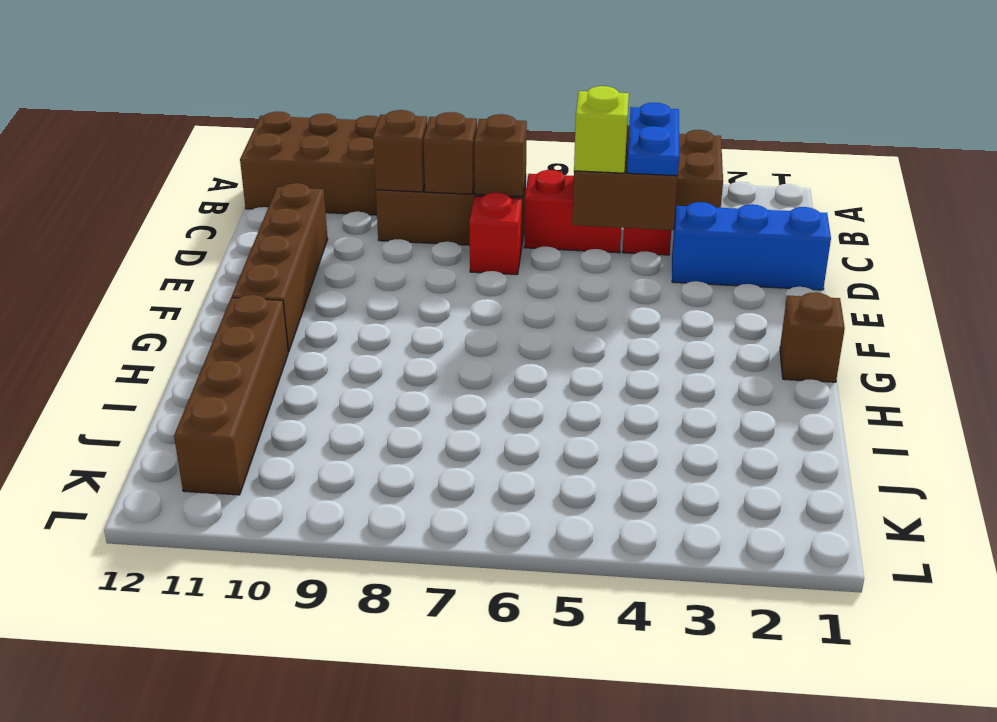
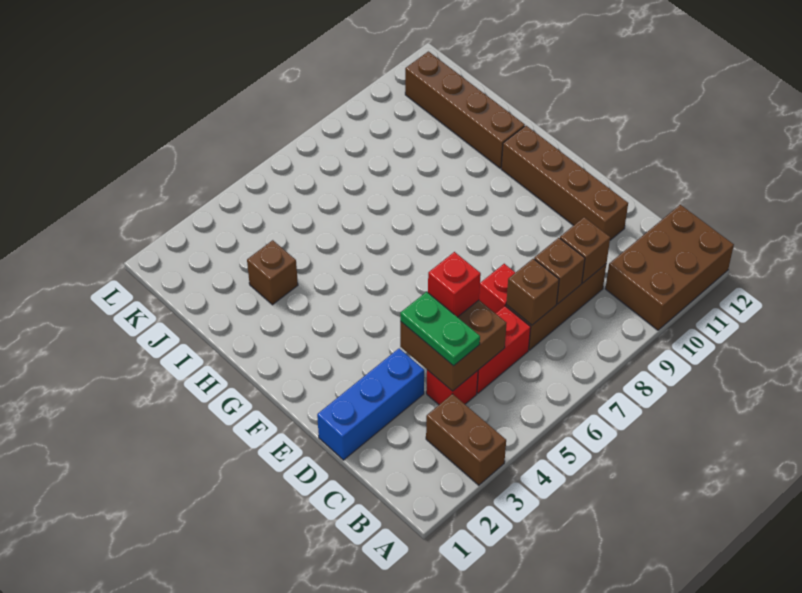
blue 1x2 plate [627,103,679,176] -> green 1x2 plate [400,292,480,366]
lime 1x1 brick [574,86,629,173] -> red 1x1 brick [428,252,481,317]
brown 1x1 brick [780,292,845,382] -> brown 1x1 brick moved to [247,240,298,305]

